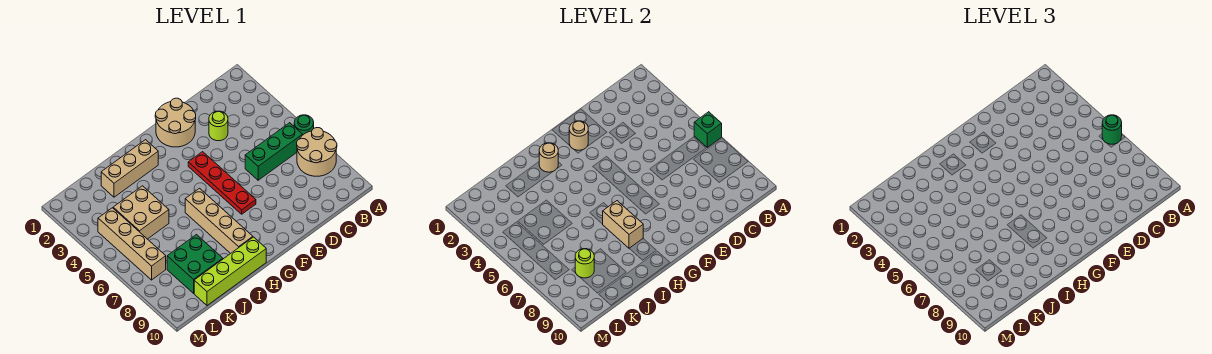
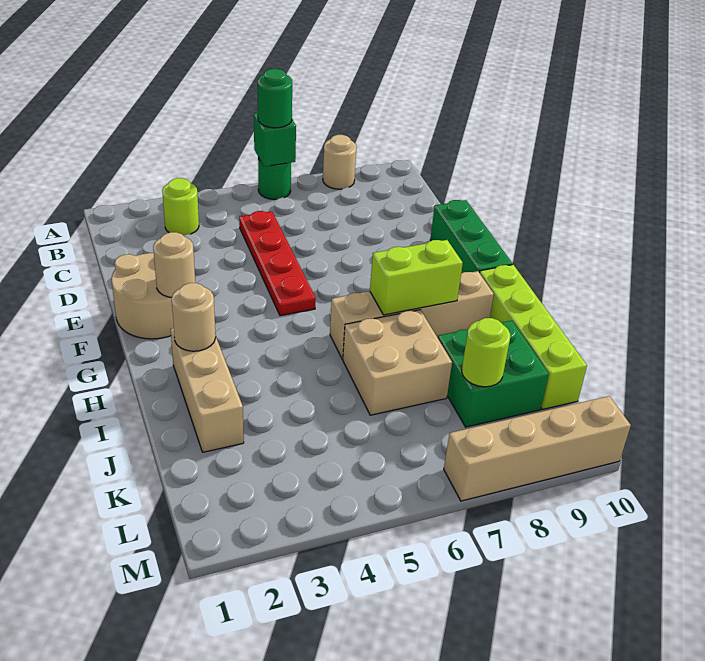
tan 2x2 round brick [297,128,337,176] -> tan 1x1 round brick [323,135,356,189]
green 1x3 brick [245,123,303,180] -> green 1x3 brick moved to [430,200,512,273]
lime 1x1 round brick [209,111,228,141] -> lime 1x1 round brick moved to [162,178,199,236]
red 1x4 plate [188,152,256,214] -> red 1x4 plate turned to [239,211,316,316]
tan 1x2 brick [603,201,643,249] -> lime 1x2 brick [370,240,463,315]
tan 2x2 brick [113,186,169,239] -> tan 2x2 brick moved to [343,310,452,415]
tan 1x4 brick [98,208,166,280] -> tan 1x4 brick moved to [444,396,631,501]

